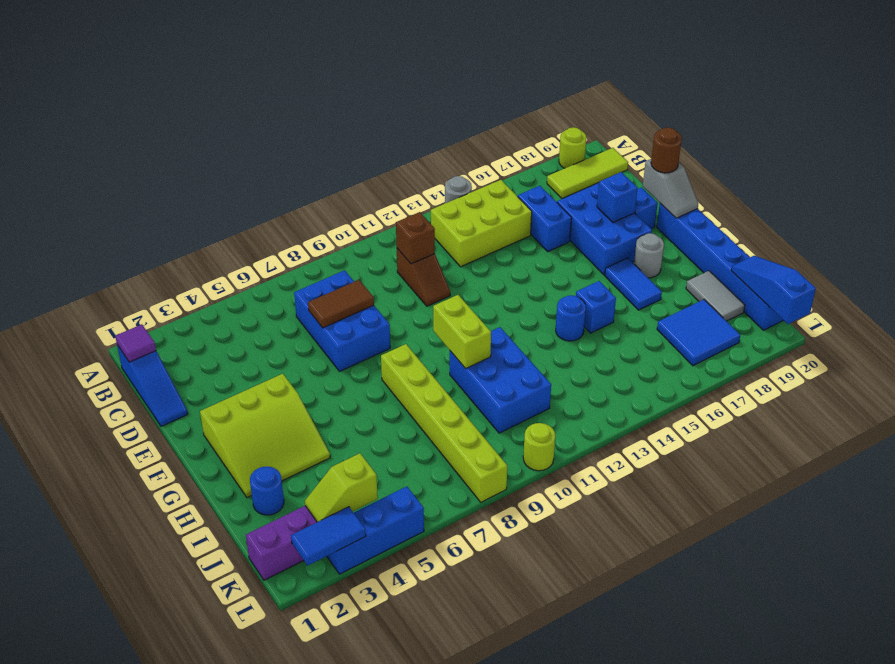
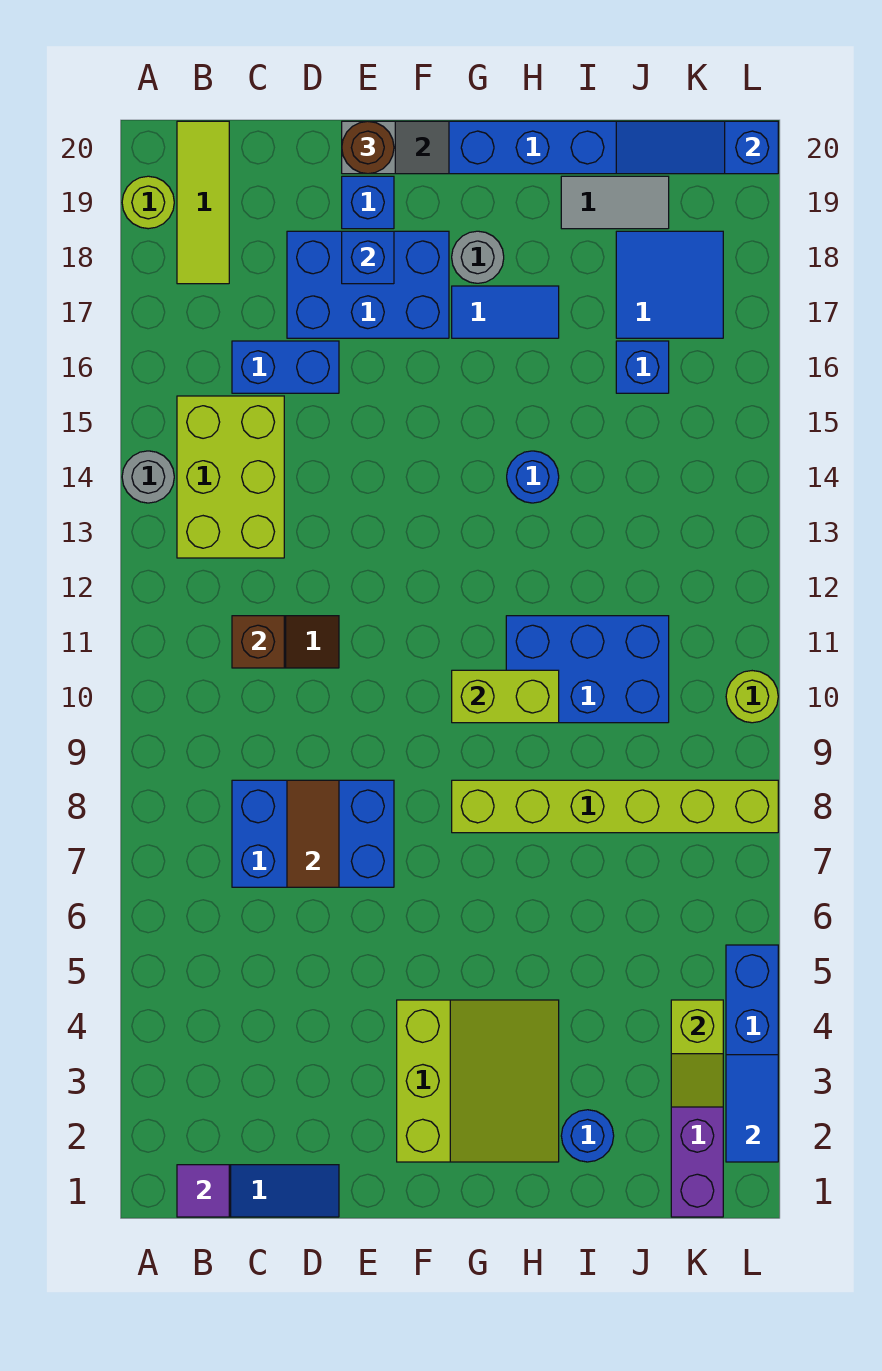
blue 1x1 brick [576,281,616,333] -> blue 1x1 brick moved to [616,341,669,393]

